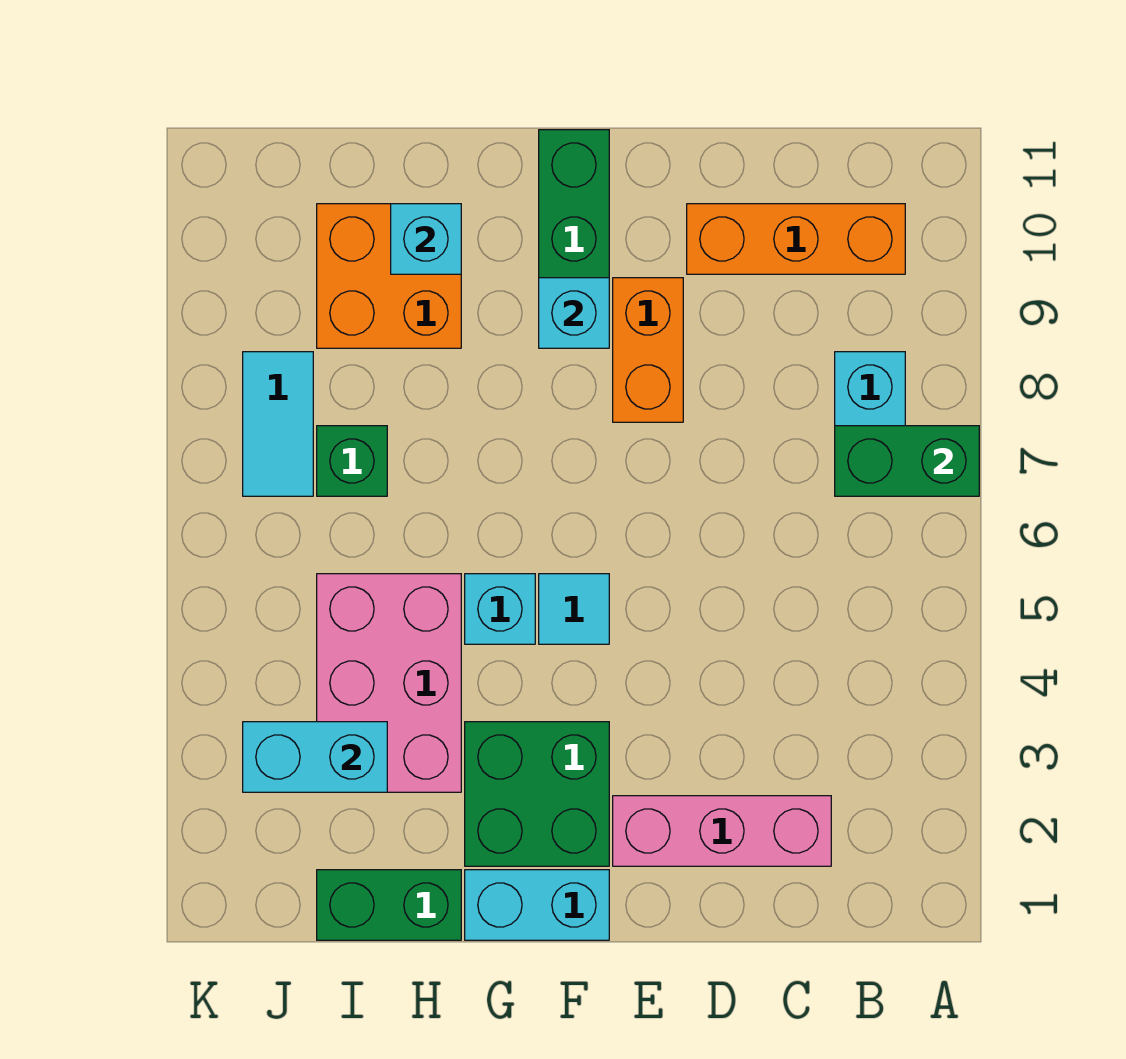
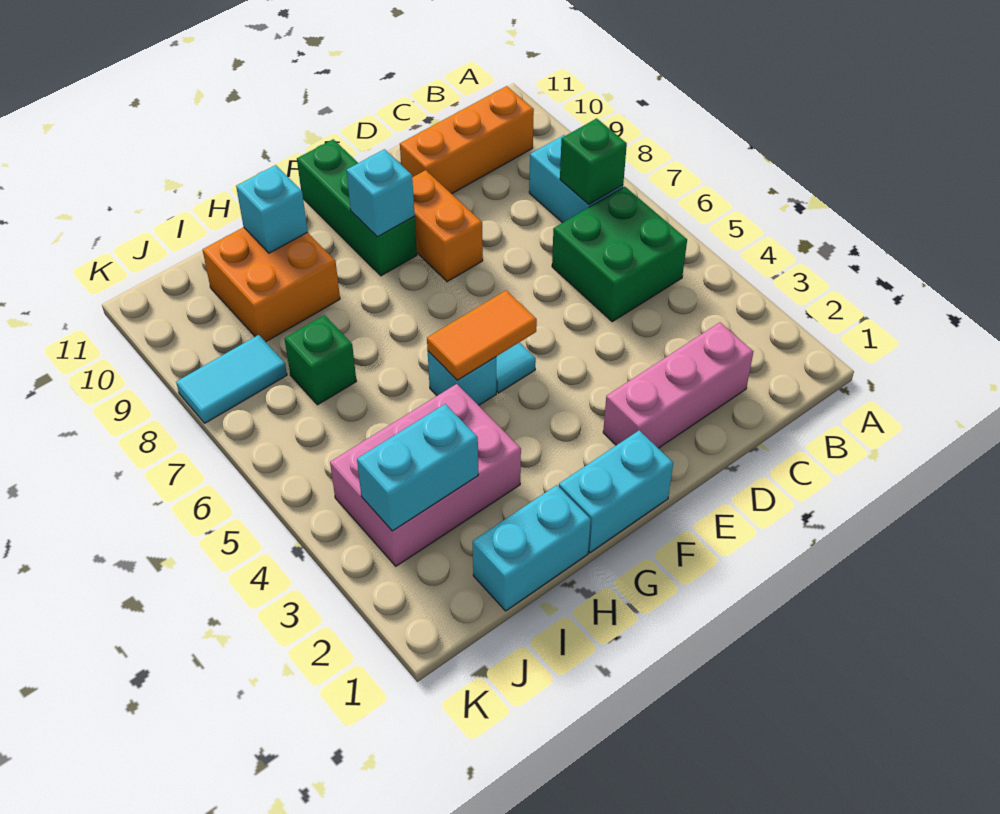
green 1x2 brick [835,426,979,496] -> green 1x1 brick [560,118,627,204]
green 2x2 brick [465,722,609,866] -> green 2x2 brick moved to [552,186,687,322]
none -> orange 1x2 tile [427,290,537,380]
green 1x2 brick [317,870,461,940] -> cyan 1x2 brick [473,485,591,611]
pink 2x3 brick [317,574,461,792] -> pink 2x3 brick turned to [330,384,521,566]
cyan 1x2 tile [243,352,313,496] -> cyan 1x2 tile turned to [176,335,287,423]

